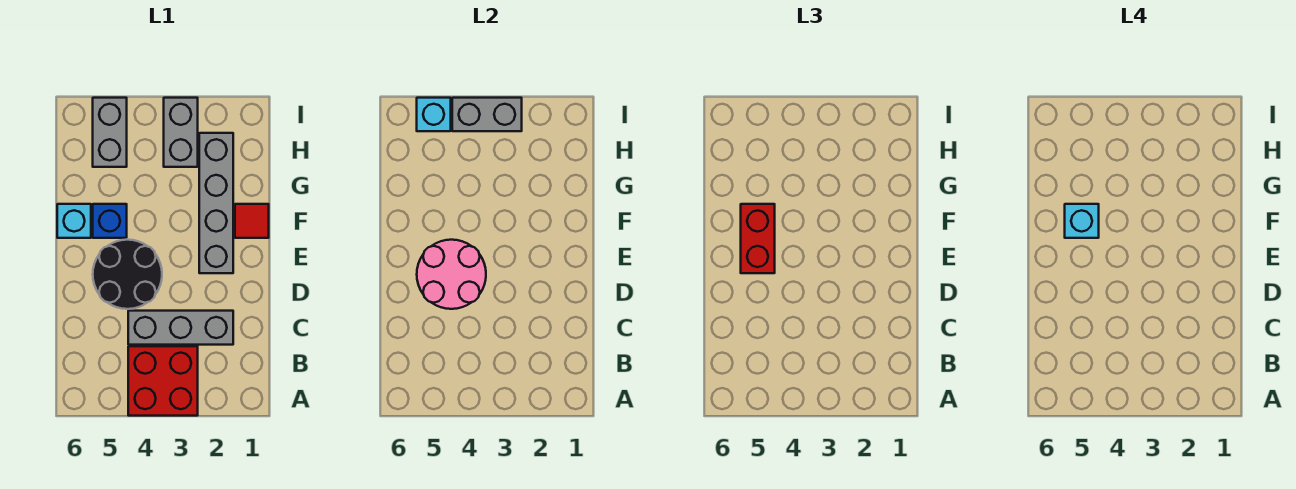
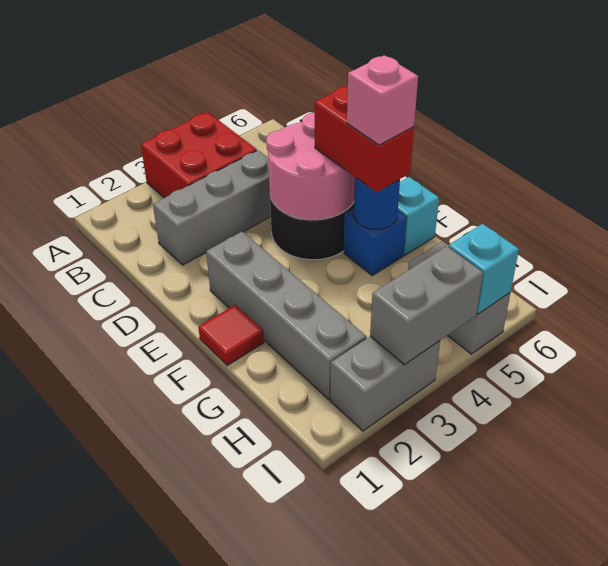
none -> blue 1x1 round brick [354,177,400,230]
cyan 1x1 brick [1065,204,1099,238] -> pink 1x1 brick [347,55,418,145]
grey 1x2 brick [164,98,198,167] -> grey 1x2 brick turned to [330,336,440,431]

